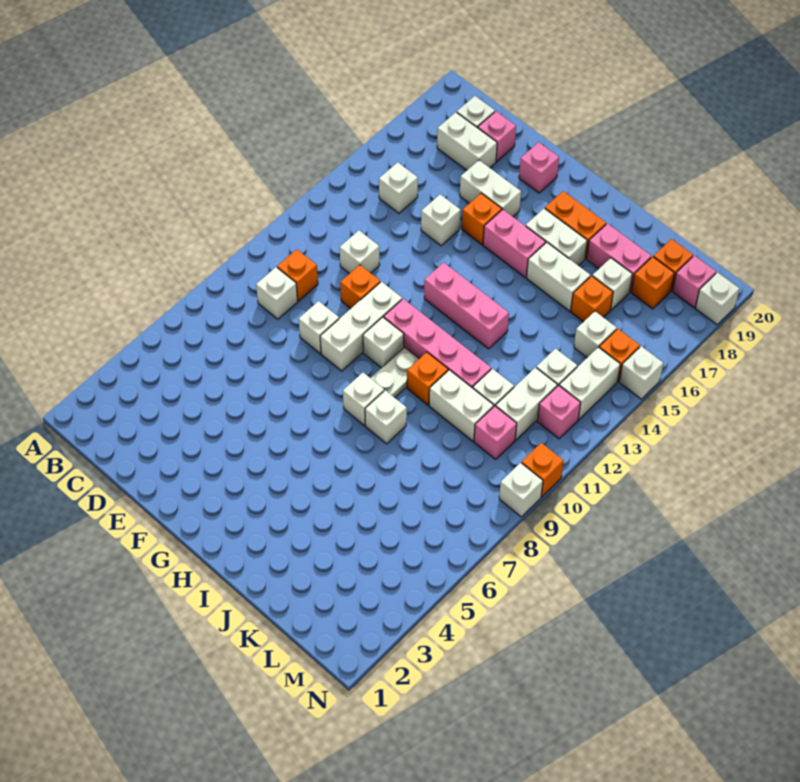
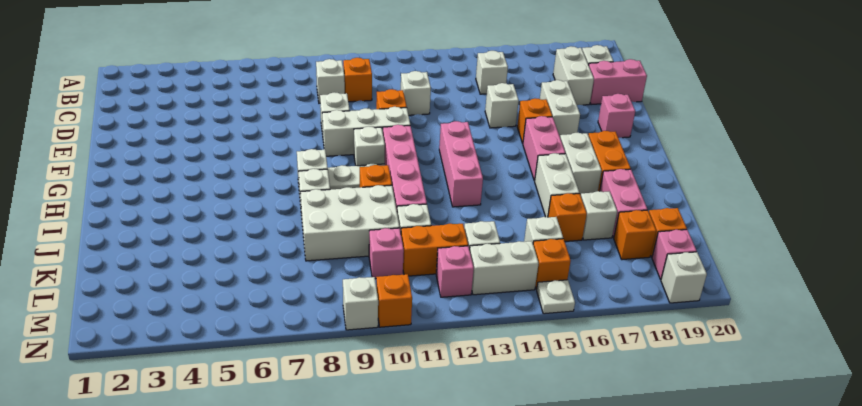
pink 1x1 brick [478,111,516,162] -> pink 1x2 brick [589,59,647,105]
white 1x2 brick [429,370,494,441] -> white 2x3 brick [300,185,400,261]
white 1x2 brick [496,368,557,440] -> orange 1x2 brick [401,224,468,276]
white 1x1 brick [619,346,663,399] -> white 1x1 plate [536,280,575,314]

